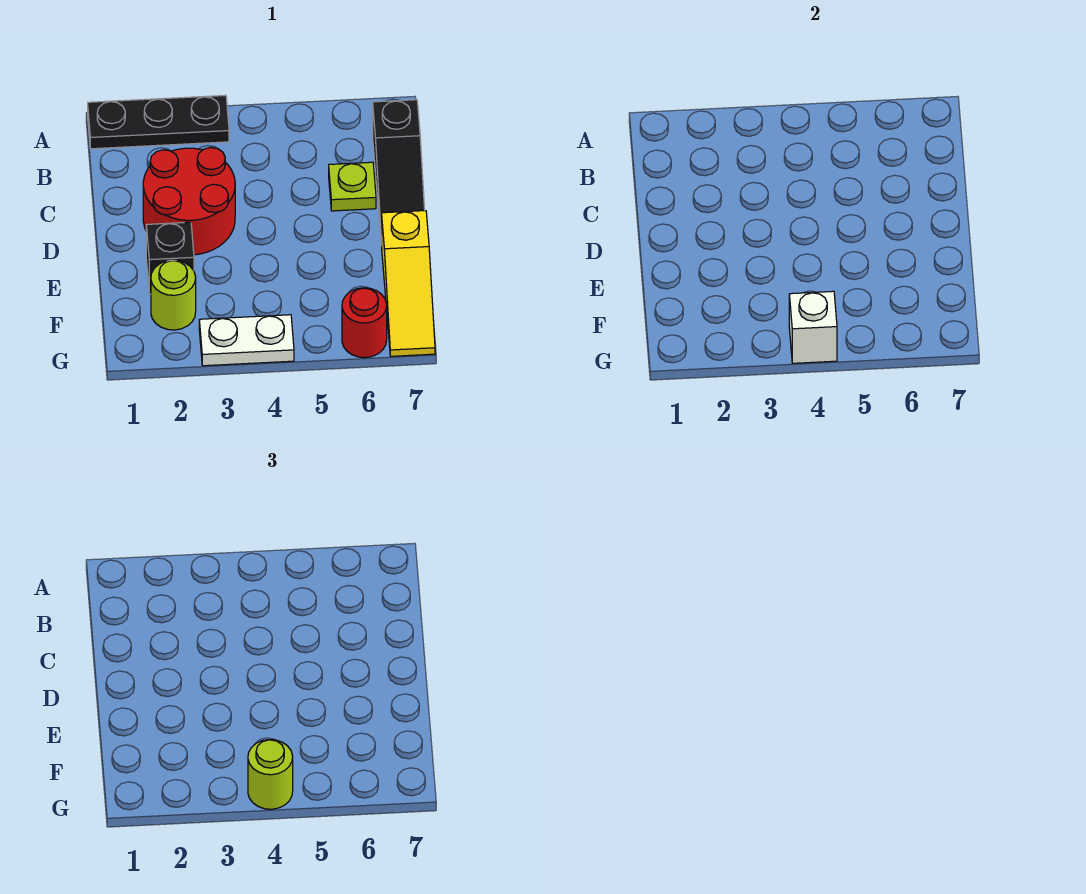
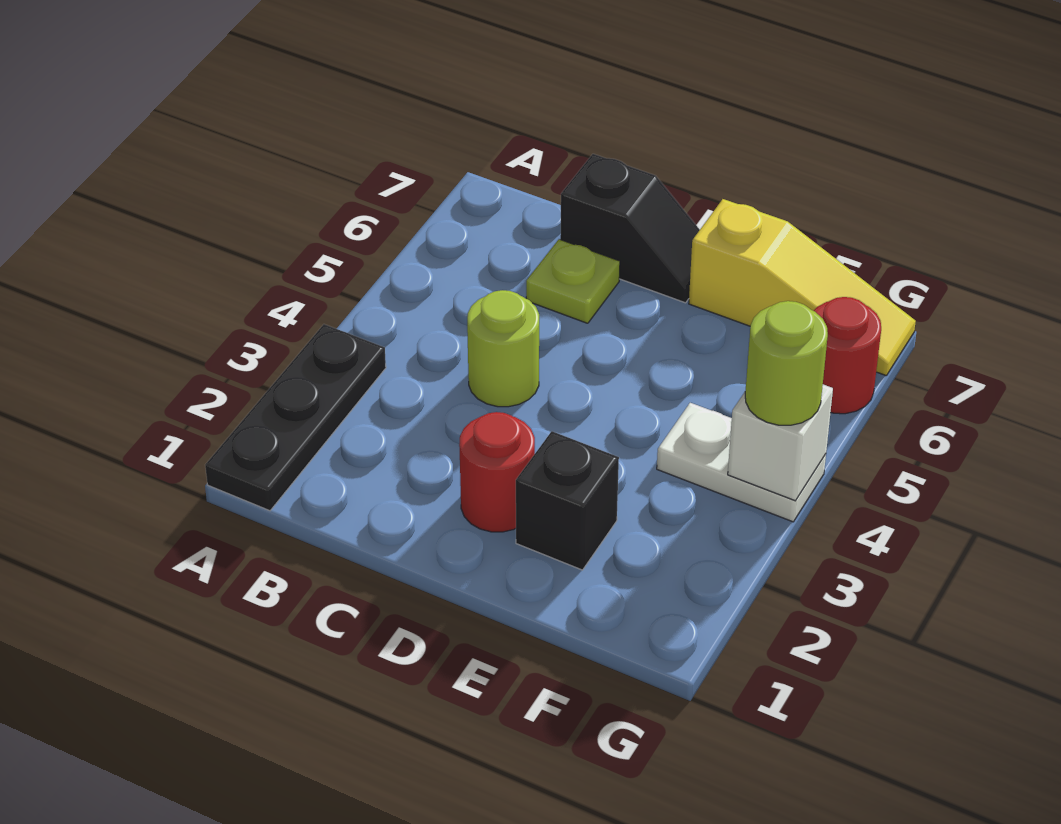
black 1x3 slope [373,100,425,245] -> black 1x2 slope [560,154,700,303]
red 2x2 round brick [143,147,235,255] -> red 1x1 round brick [459,412,535,532]
lime 1x1 round brick [151,260,196,330] -> lime 1x1 round brick moved to [467,290,539,407]
white 1x2 plate [199,315,294,366] -> white 1x2 plate turned to [657,403,826,522]

